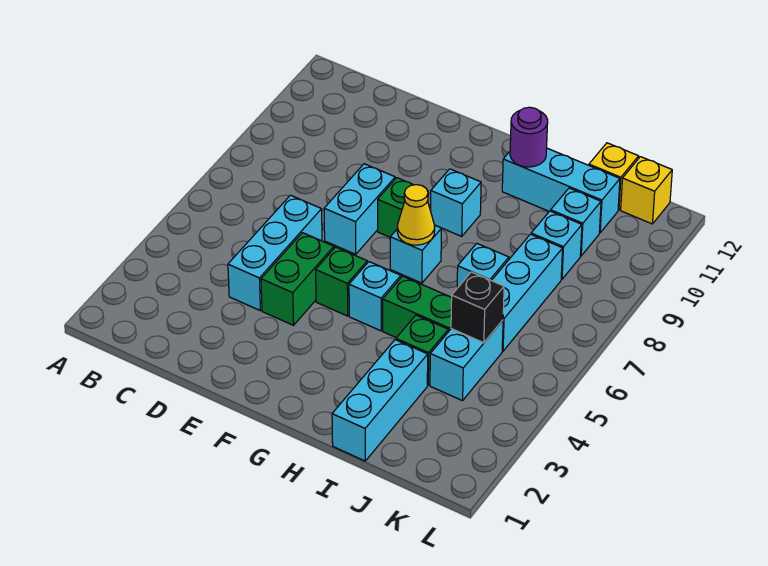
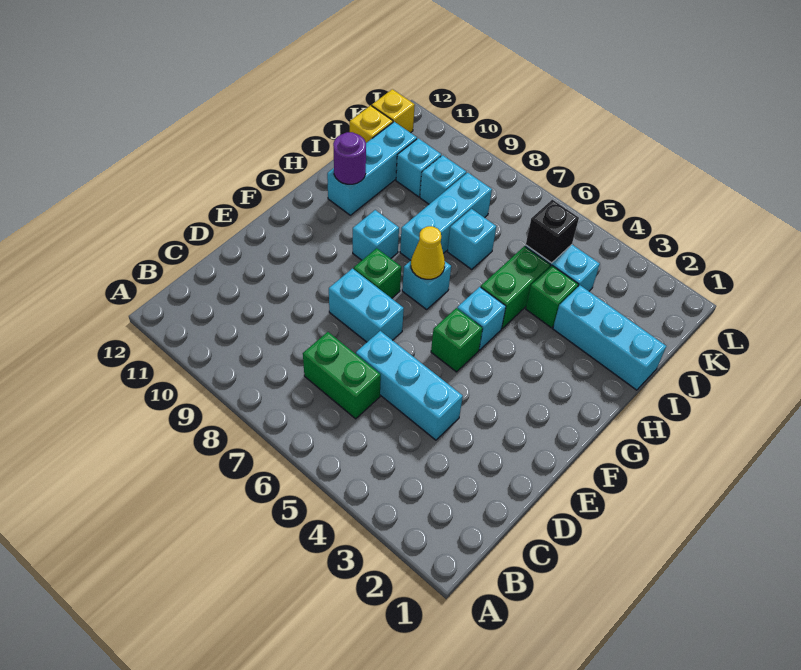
green 1x2 brick [261,233,334,325] -> green 1x2 brick moved to [303,332,381,419]
cyan 1x3 brick [491,234,563,351] -> cyan 1x3 brick turned to [400,173,492,260]

